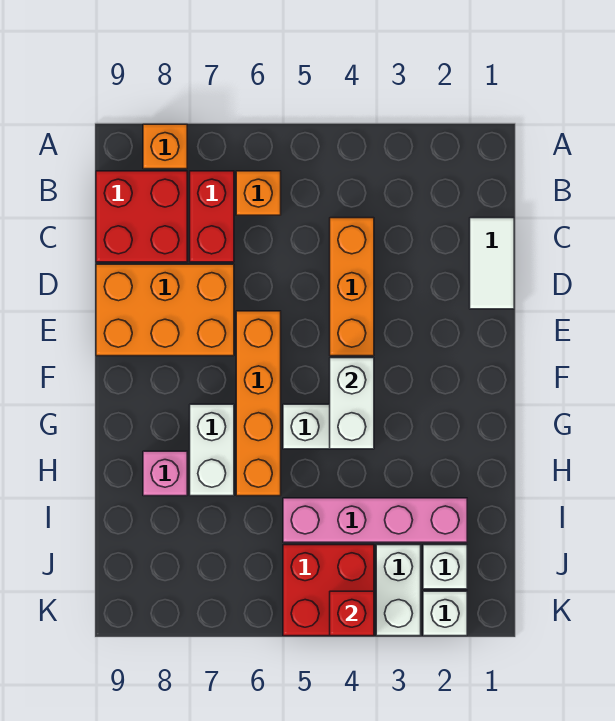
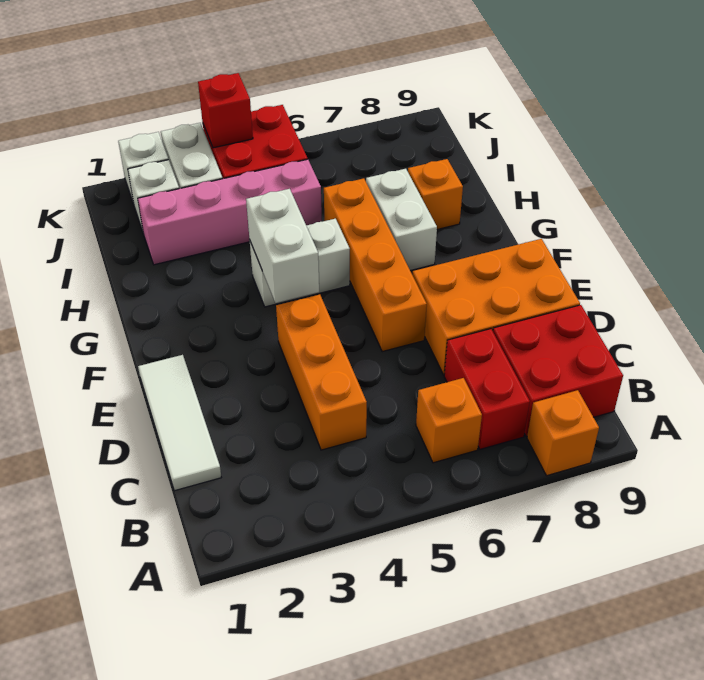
white 1x2 tile [470,218,514,309] -> white 1x3 tile [138,355,221,491]
pink 1x1 brick [143,451,187,496] -> orange 1x1 brick [408,159,463,230]

